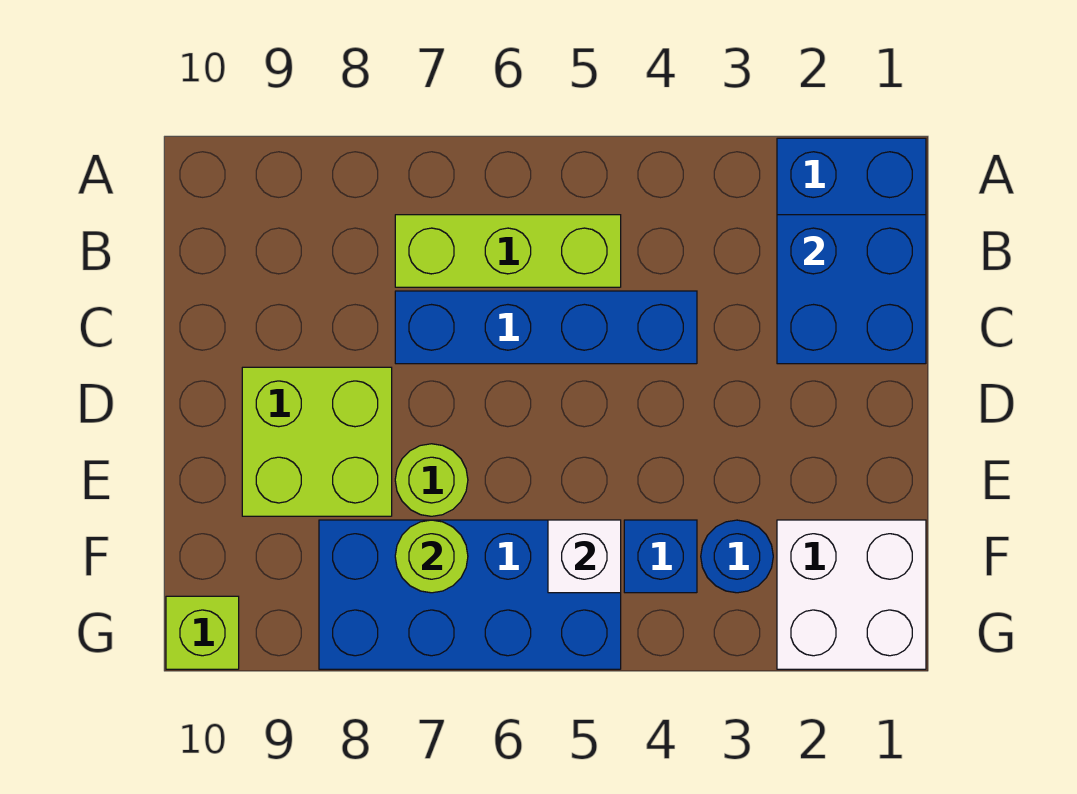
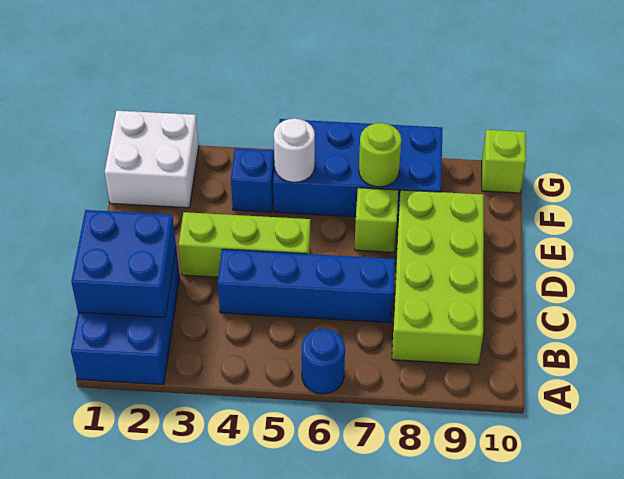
lime 1x3 brick [395,215,621,287] -> lime 1x3 brick moved to [179,212,310,277]
lime 2x2 brick [242,367,392,516] -> lime 2x4 brick [392,190,484,365]
lime 1x1 round brick [395,444,468,516] -> lime 1x1 brick [355,188,398,252]
blue 1x1 round brick [701,520,773,593] -> blue 1x1 round brick moved to [301,329,345,394]
white 1x1 brick [548,520,621,593] -> white 1x1 round brick [274,118,315,182]

